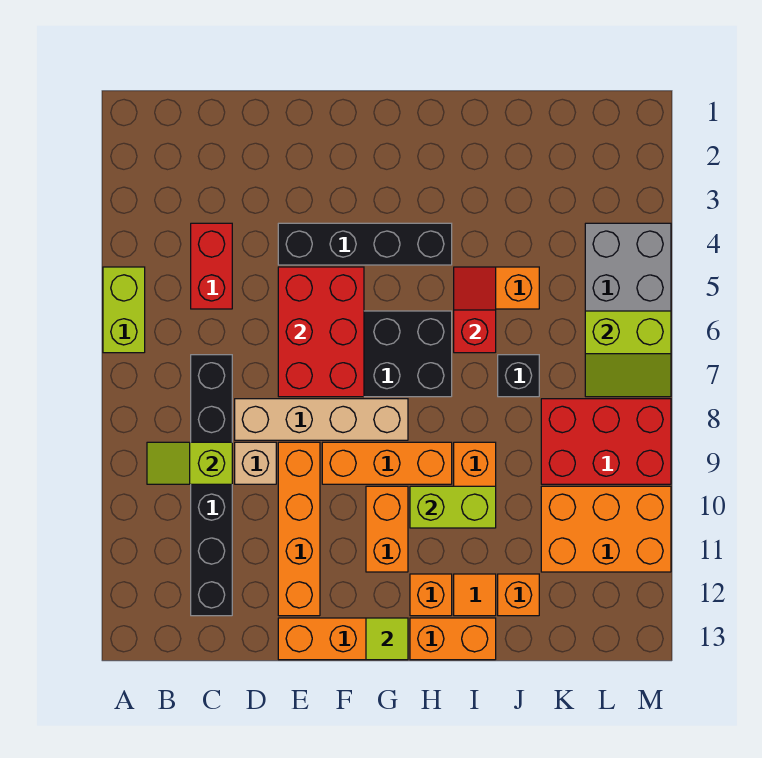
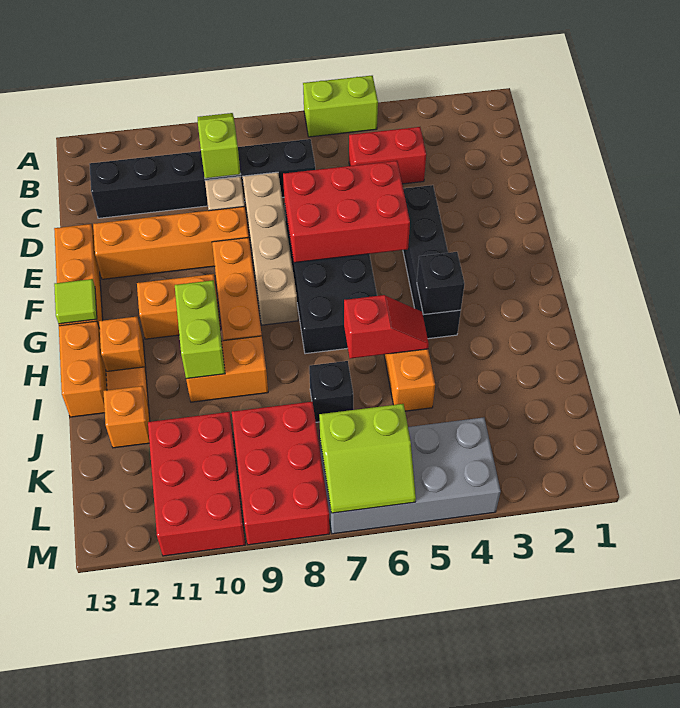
none -> black 1x1 brick [417,252,464,315]
orange 2x3 brick [541,486,671,572] -> red 2x3 brick [148,412,245,556]
lime 2x2 slope [585,311,671,397] -> lime 2x2 slope turned to [319,404,416,513]

